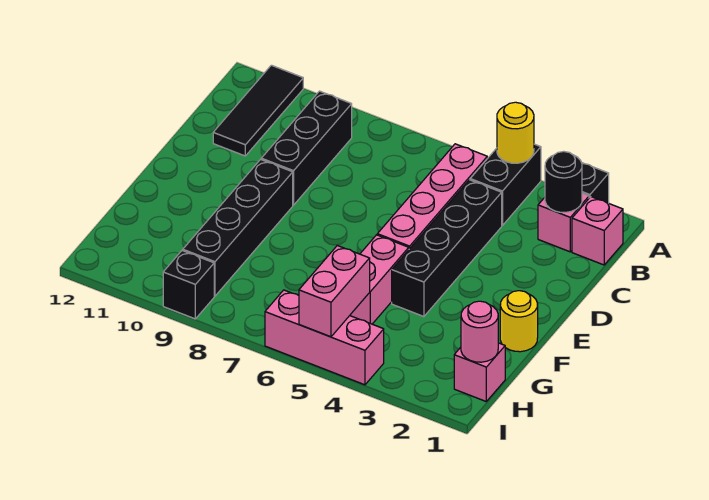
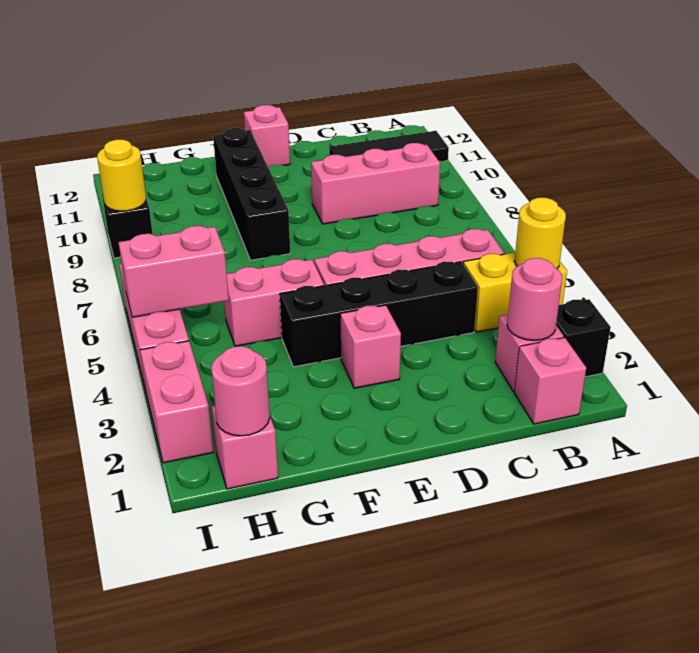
black 1x2 brick [470,144,541,226] -> yellow 1x2 brick [463,252,567,332]
black 1x1 round brick [545,151,582,212] -> pink 1x1 round brick [507,258,562,341]
black 1x3 brick [261,91,352,205] -> pink 1x3 brick [311,143,440,224]
none -> pink 1x1 brick [340,305,401,388]
black 1x4 brick [183,159,293,296] -> black 1x4 brick turned to [213,128,290,260]
none -> pink 1x1 brick [244,105,290,166]
yellow 1x1 round brick [500,291,538,352] -> yellow 1x1 round brick moved to [97,140,146,211]
none -> pink 1x2 brick [140,341,213,463]

